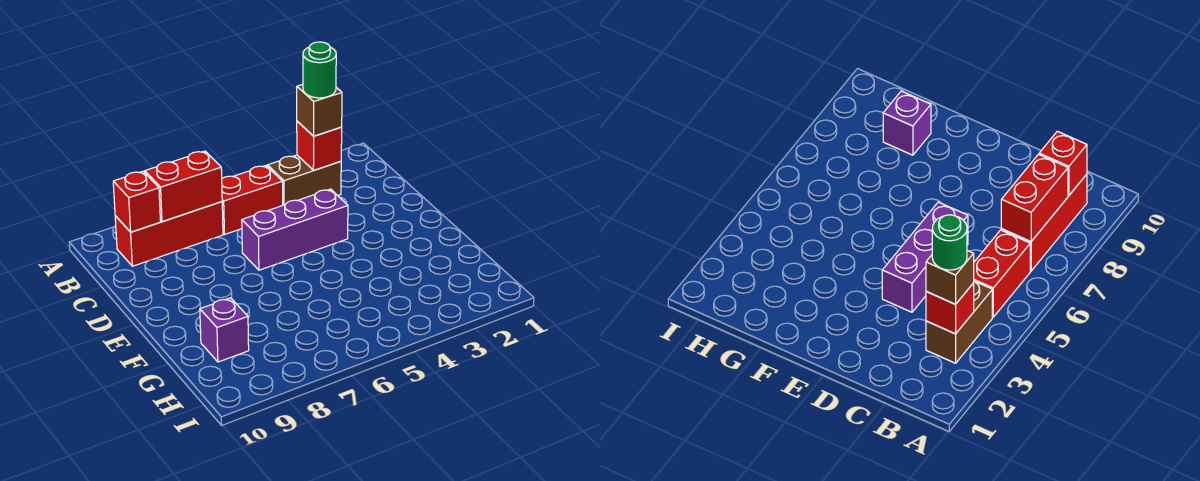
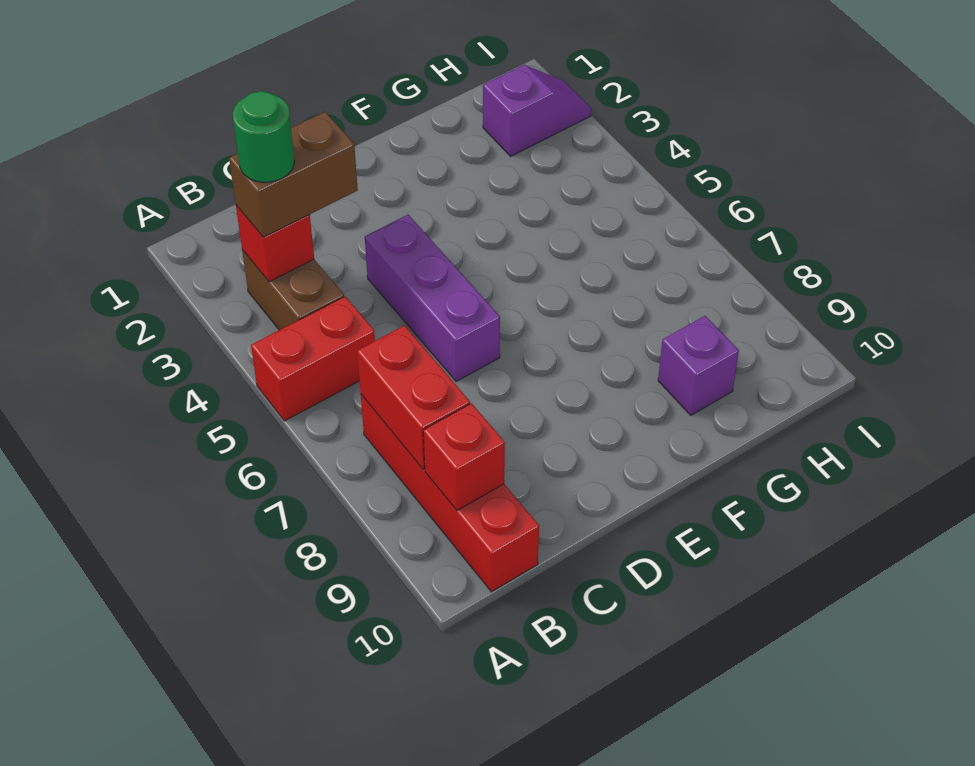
brown 1x1 brick [297,84,342,136] -> brown 1x2 brick [229,112,358,237]
red 1x2 brick [222,166,283,234] -> red 1x2 brick turned to [251,296,375,421]
red 1x3 brick [115,202,223,266] -> red 1x4 brick [361,395,539,592]
none -> purple 1x2 slope [483,65,591,156]

